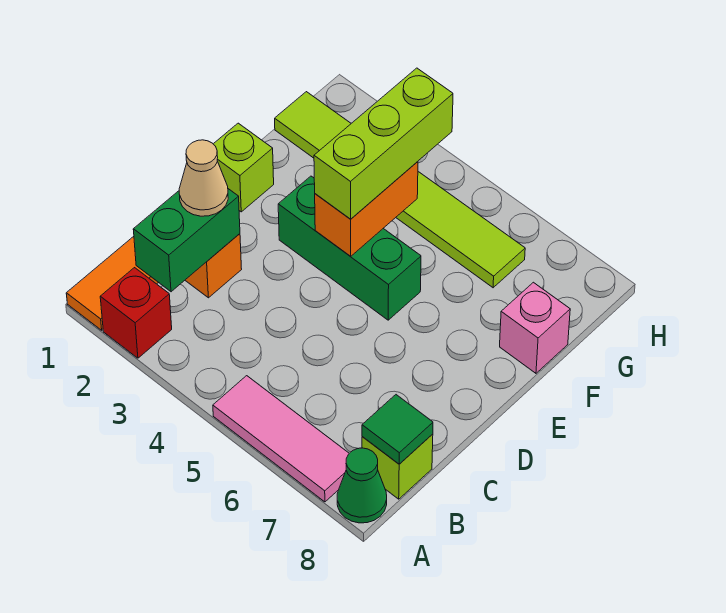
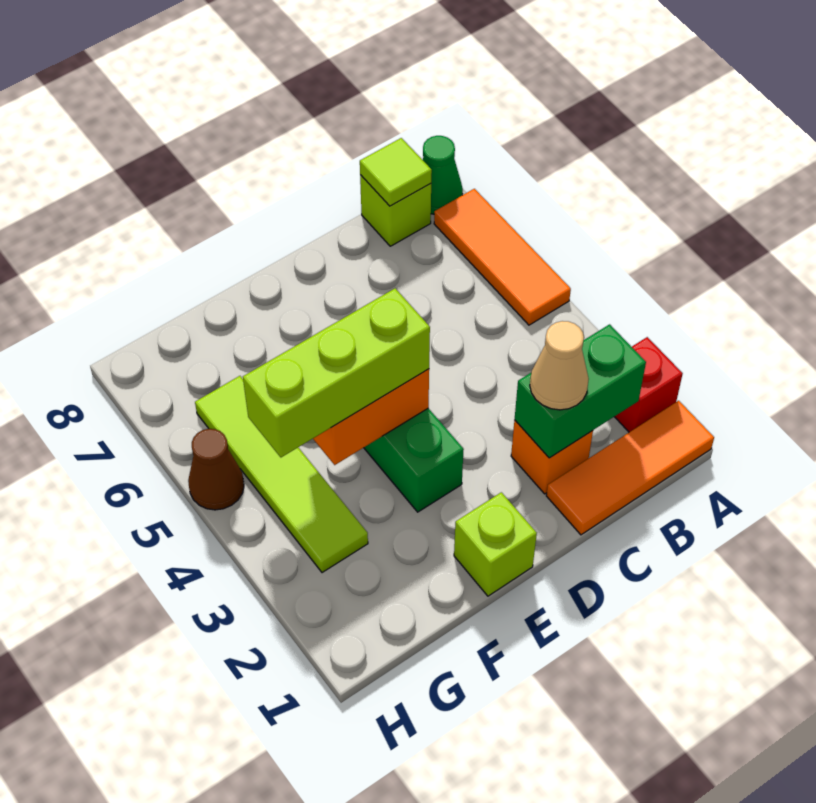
pink 1x3 tile [213,376,349,502] -> orange 1x3 tile [434,189,571,325]
green 1x1 tile [362,395,433,464] -> lime 1x1 tile [360,138,432,206]
pink 1x1 brick [500,282,570,373] -> none
lime 1x6 tile [275,92,525,288] -> lime 1x4 tile [195,376,368,573]
none -> brown 1x1 cone [188,429,244,510]

